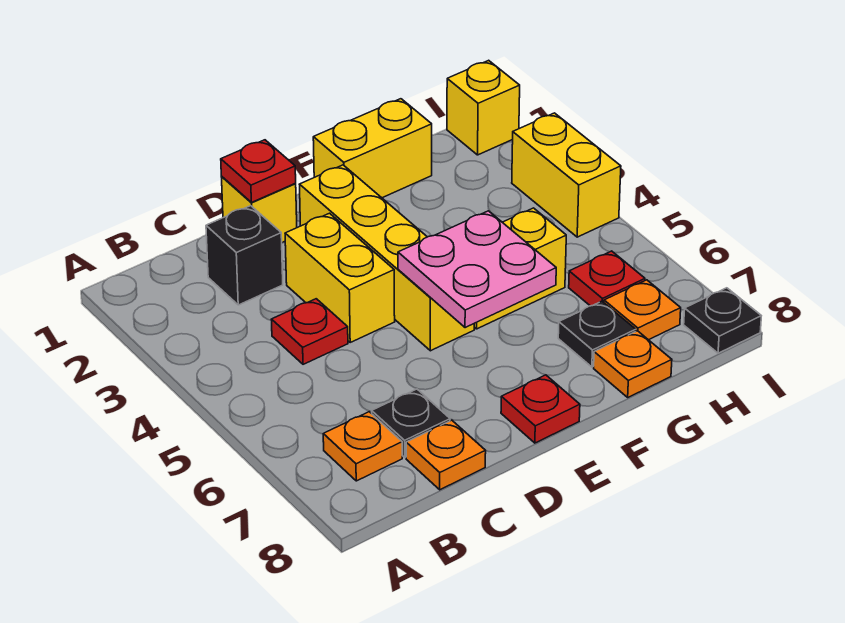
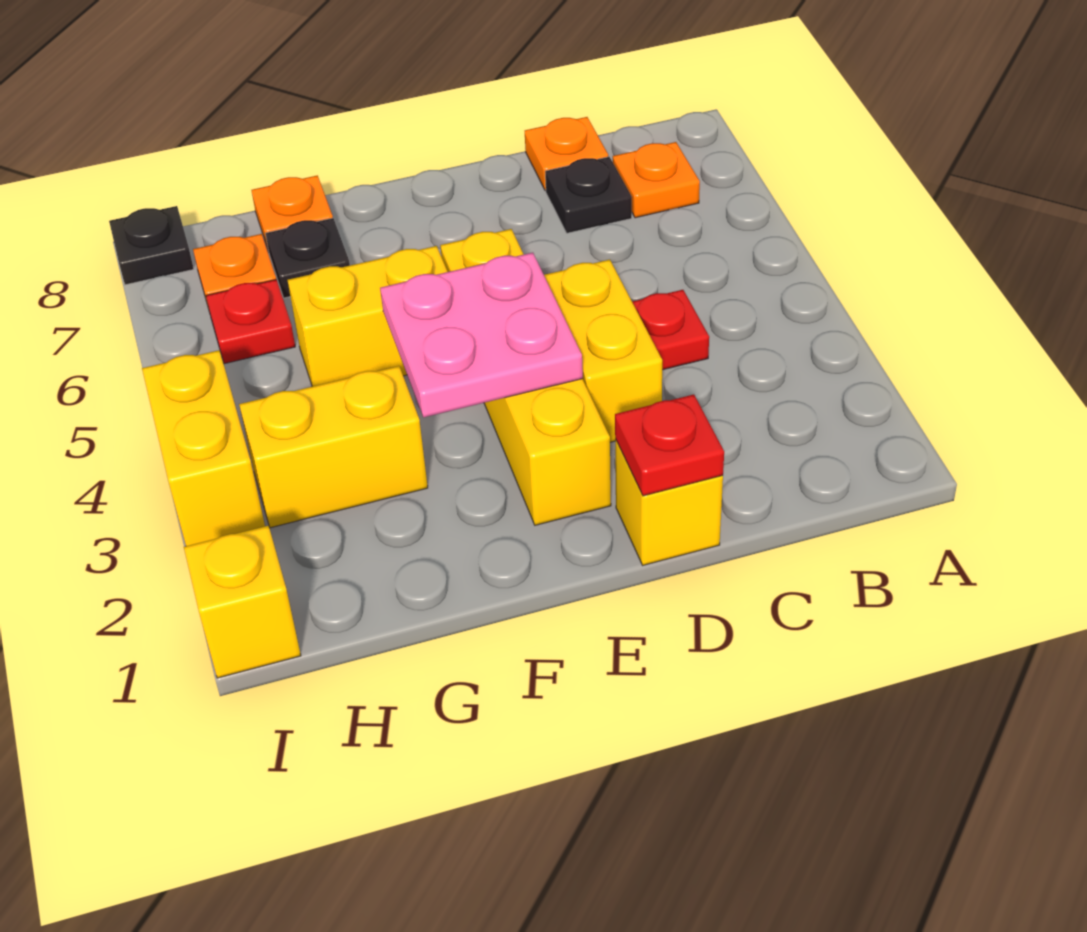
black 1x1 brick [206,206,283,305] -> none
pink 2x2 plate [398,211,556,328] -> pink 2x2 plate moved to [380,253,583,417]
red 1x1 plate [501,375,580,443] -> none
yellow 1x2 brick [313,99,432,198] -> yellow 1x2 brick moved to [239,366,428,528]

